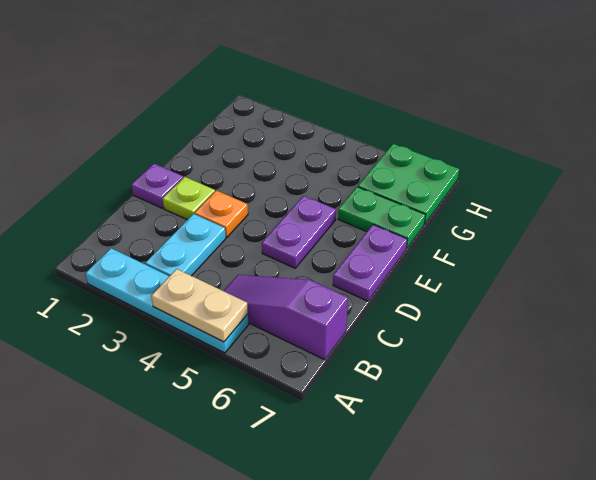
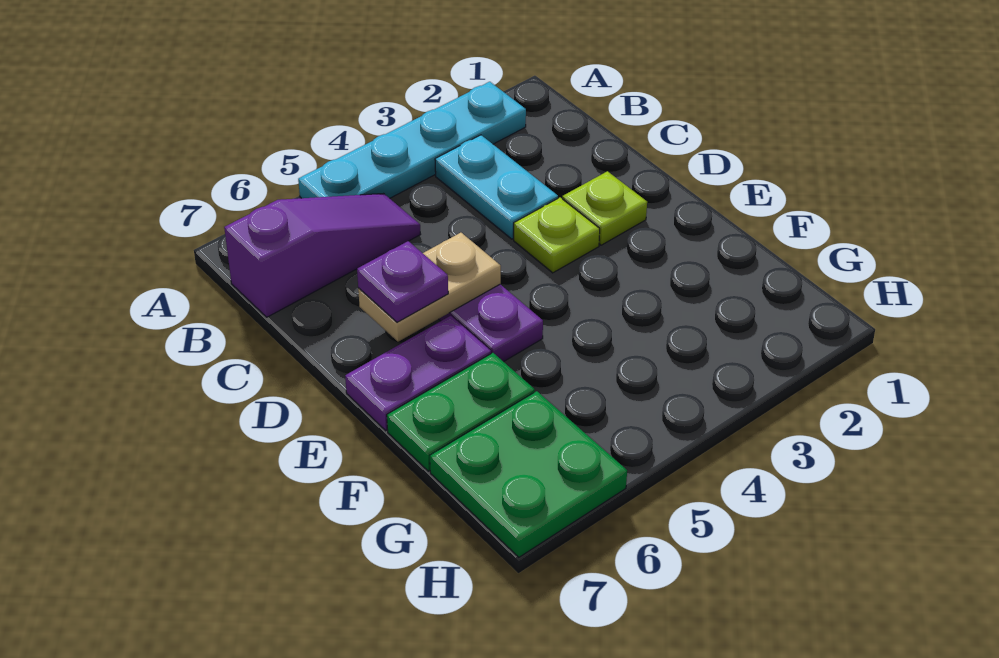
tan 1x2 plate [151,269,248,342] -> tan 1x2 plate moved to [358,233,501,342]
purple 1x1 plate [131,164,183,208] -> purple 1x1 plate moved to [357,241,448,322]
orange 1x1 plate [195,191,248,237] -> lime 1x1 plate [514,198,600,273]
purple 1x2 plate [333,225,407,301] -> purple 1x2 plate turned to [345,316,491,431]

